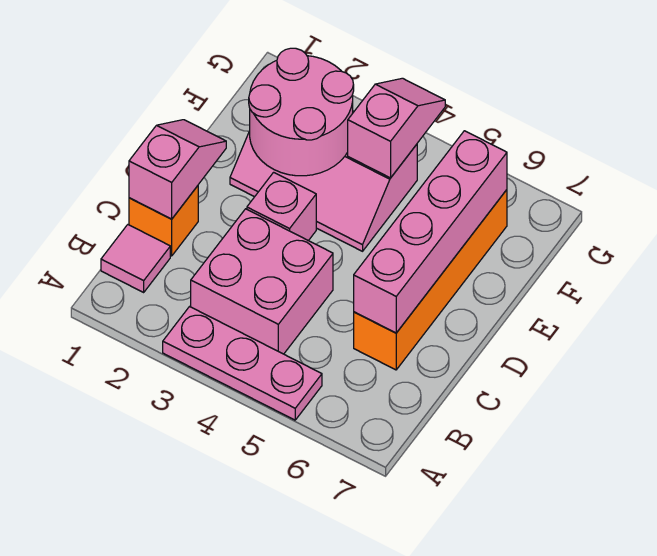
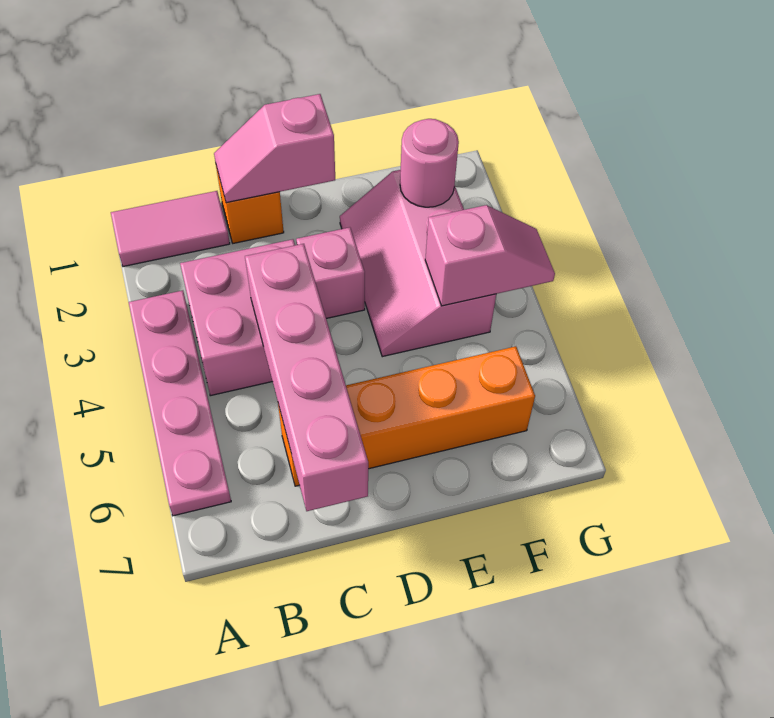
pink 1x3 plate [163,307,322,420] -> pink 1x4 plate [129,290,231,516]
pink 1x1 tile [101,225,170,292] -> pink 1x2 tile [111,191,230,267]
pink 1x2 slope [129,120,226,219] -> pink 1x2 slope turned to [214,94,335,203]
pink 1x4 brick [354,131,507,333] -> pink 1x4 brick turned to [245,244,368,511]
pink 2x2 round brick [249,48,354,176] -> pink 1x1 round brick [400,119,459,207]

